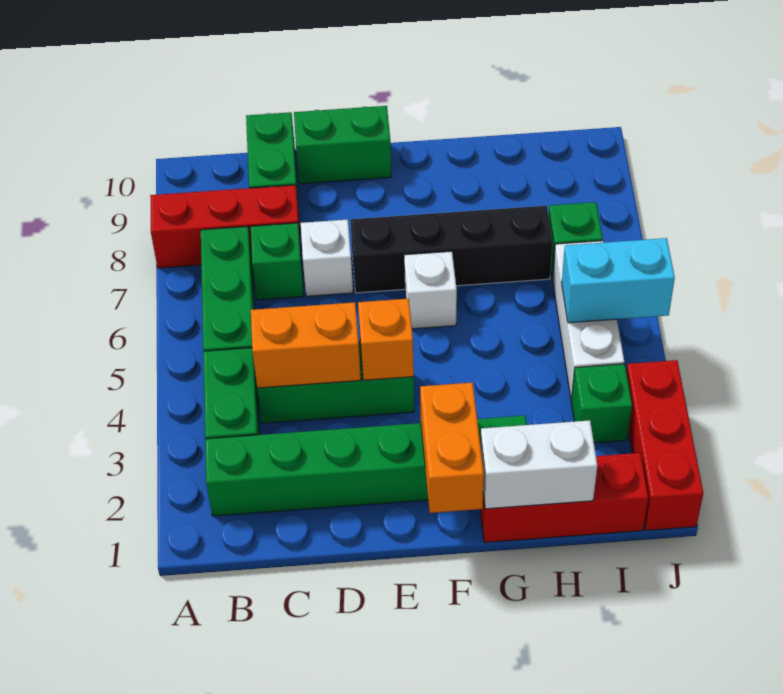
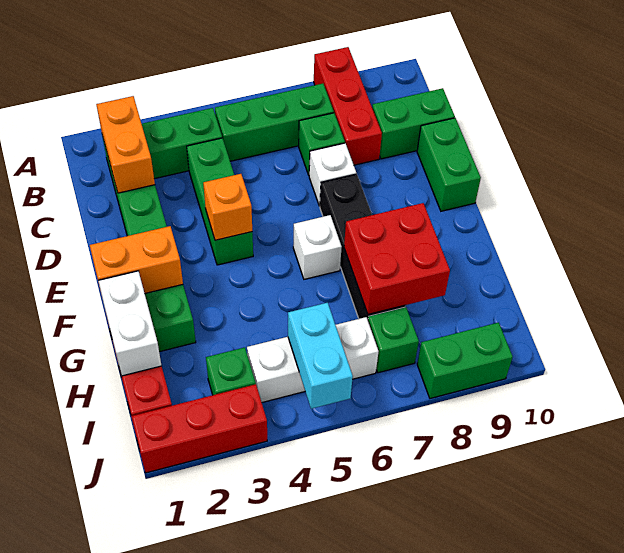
orange 1x2 brick [251,302,361,388] -> orange 1x2 brick moved to [96,96,155,193]
none -> red 2x2 brick [344,203,450,314]
none -> green 1x2 brick [417,323,513,398]

